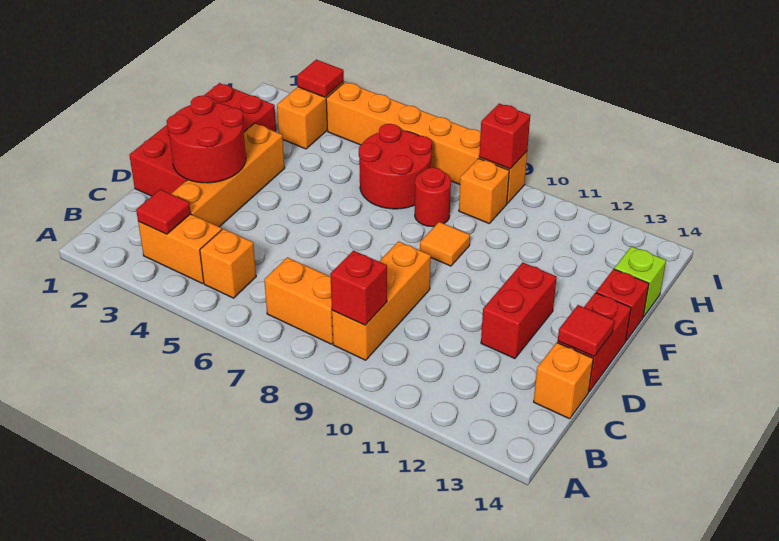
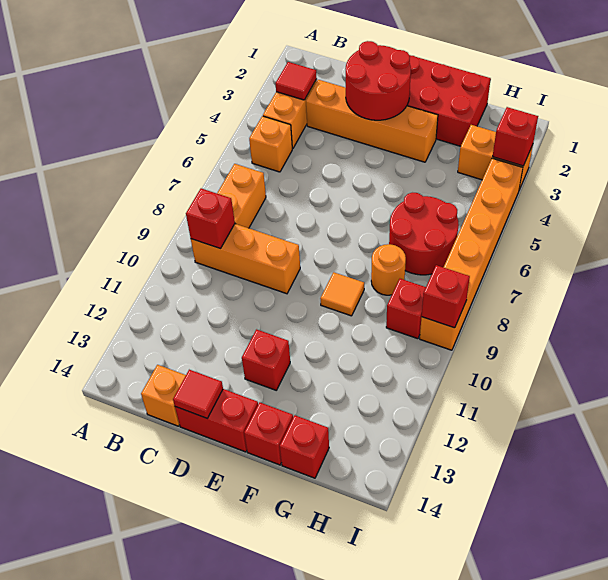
red 1x2 brick [481,262,557,359] -> red 1x1 brick [242,329,290,390]
red 1x1 round brick [415,167,451,227] -> orange 1x1 round brick [371,244,406,295]
lime 1x1 brick [614,246,666,317] -> red 1x1 brick [280,415,329,478]
orange 1x1 brick [459,158,509,223] -> red 1x1 brick [386,279,426,339]
red 1x1 tile [297,60,344,97] -> red 1x1 brick [493,107,538,166]

